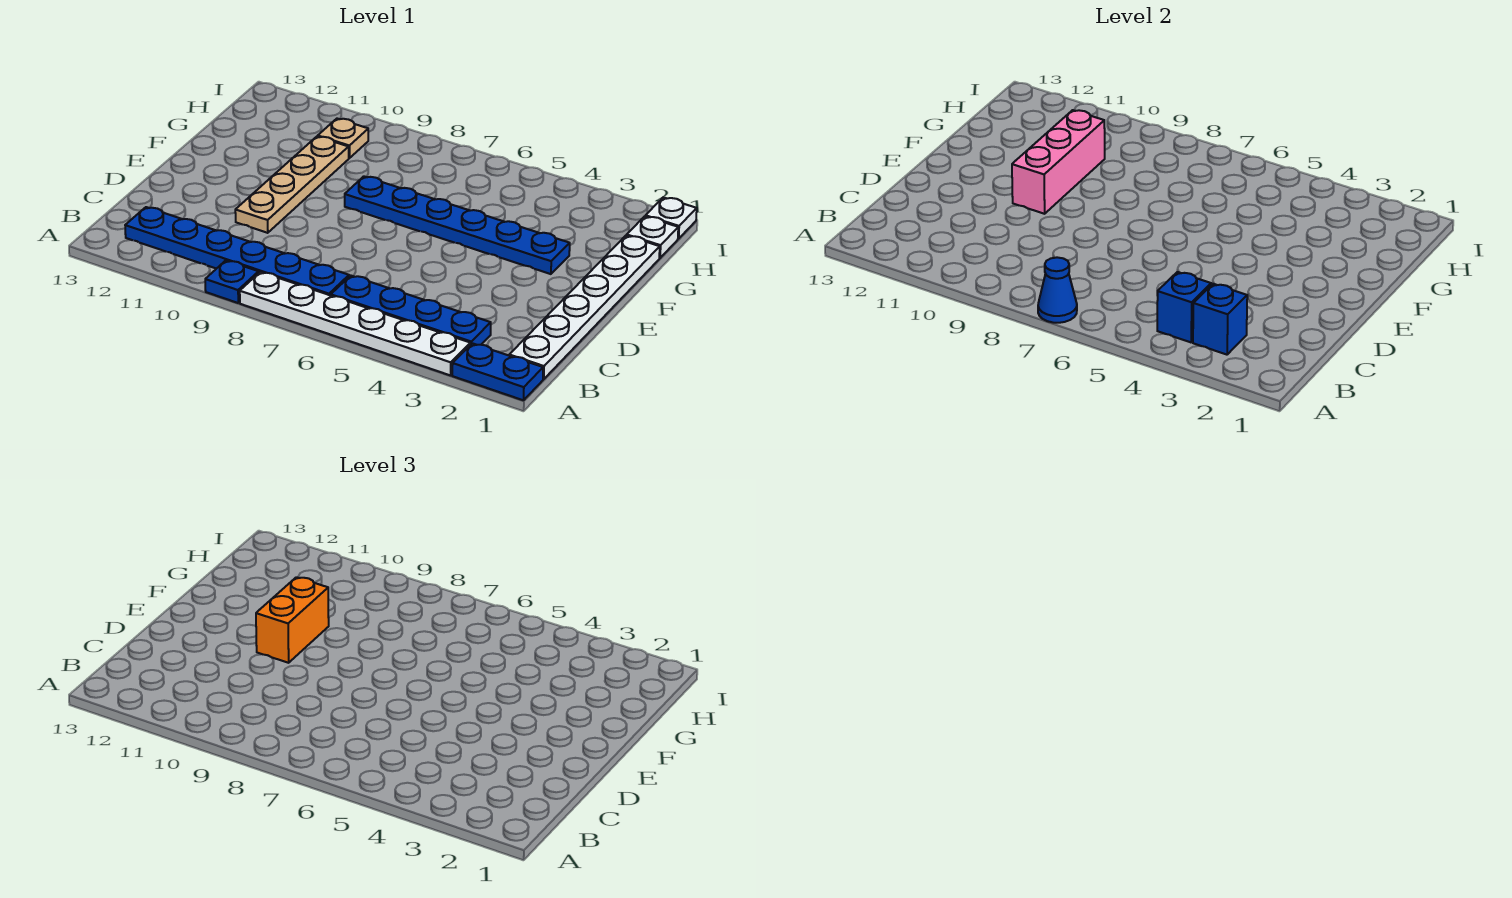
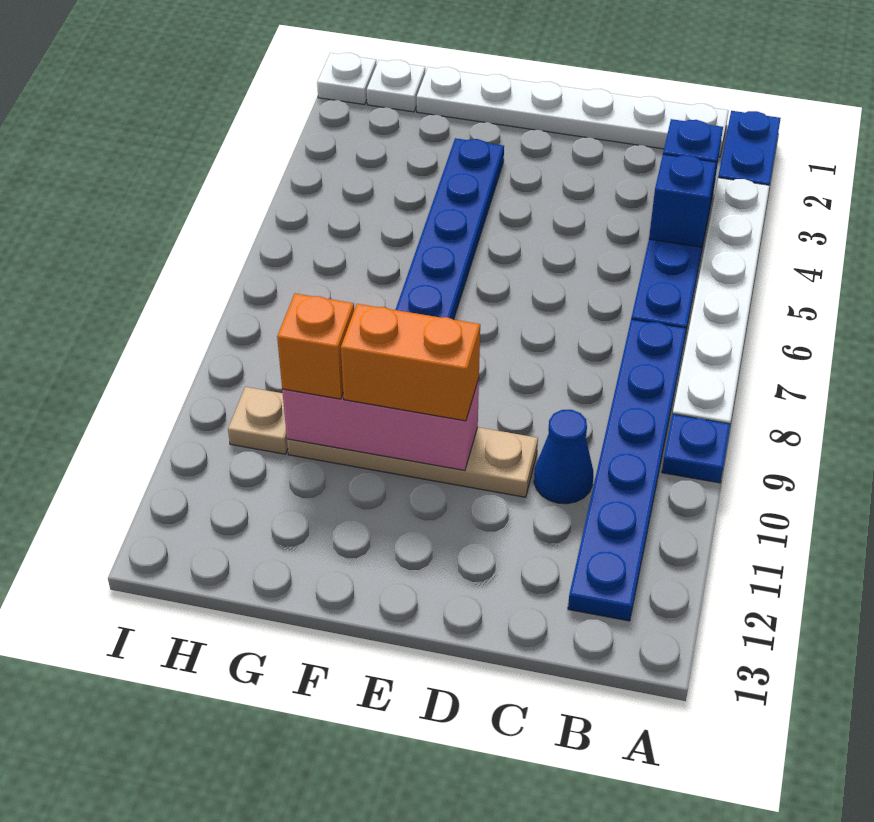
blue 1x1 cone [1038,257,1077,323] -> blue 1x1 cone moved to [534,410,593,504]
none -> orange 1x1 brick [277,294,354,399]

